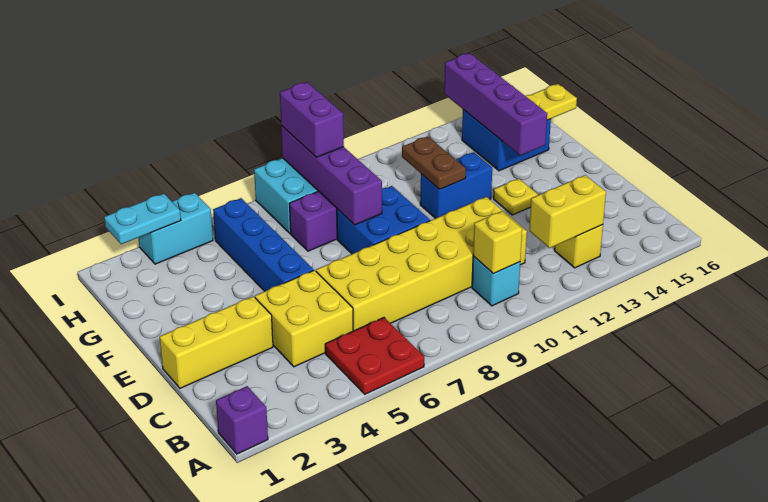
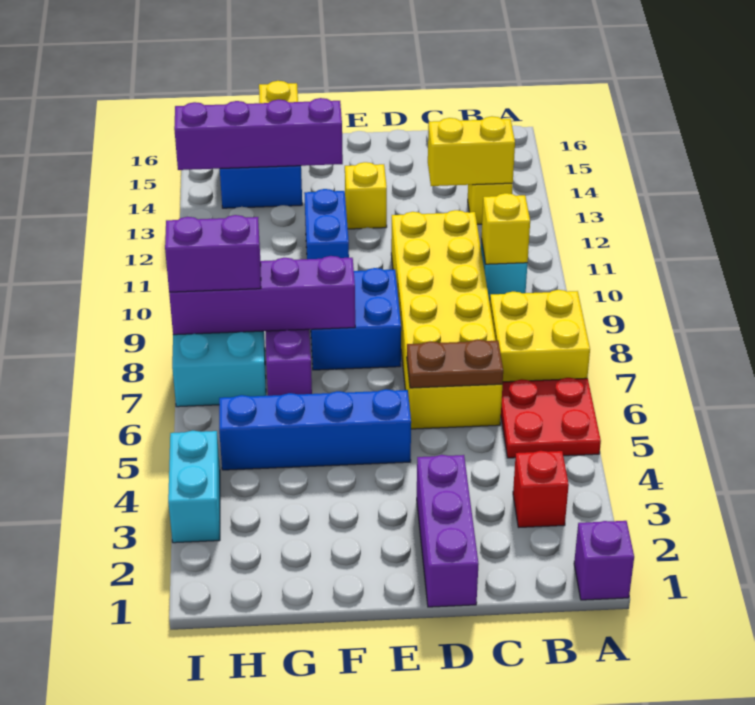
none -> red 1x1 brick [513,451,569,527]
yellow 1x2 brick [529,175,606,248] -> yellow 1x2 brick turned to [428,116,515,186]
yellow 2x2 brick [255,270,353,367] -> yellow 2x2 brick moved to [490,290,590,382]
yellow 1x3 brick [160,296,273,388] -> purple 1x3 brick [417,455,479,607]
yellow 1x1 plate [493,179,538,215] -> yellow 1x1 brick [345,162,387,229]
brown 1x2 plate [402,136,466,189] -> brown 1x2 plate moved to [407,339,503,388]
cyan 1x2 plate [104,194,181,244] -> none

